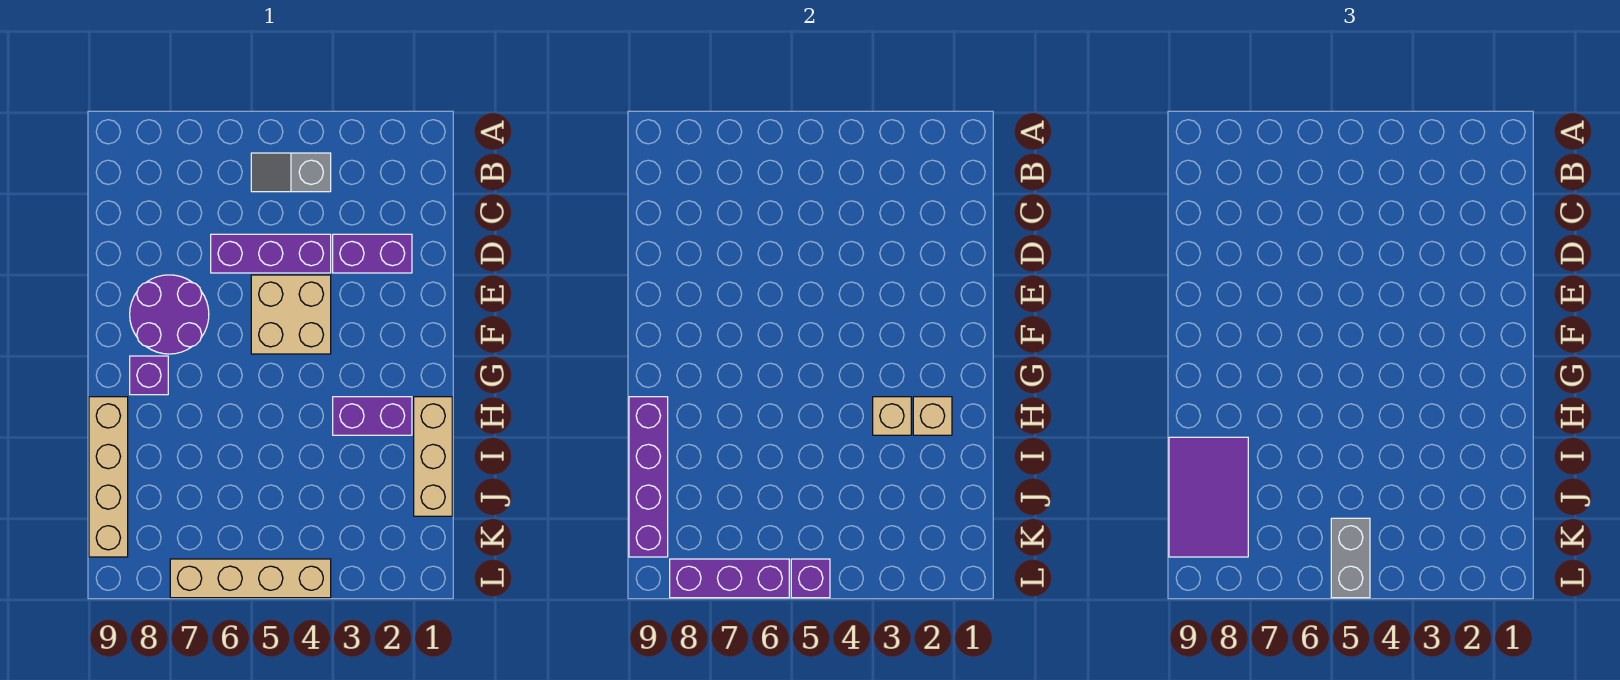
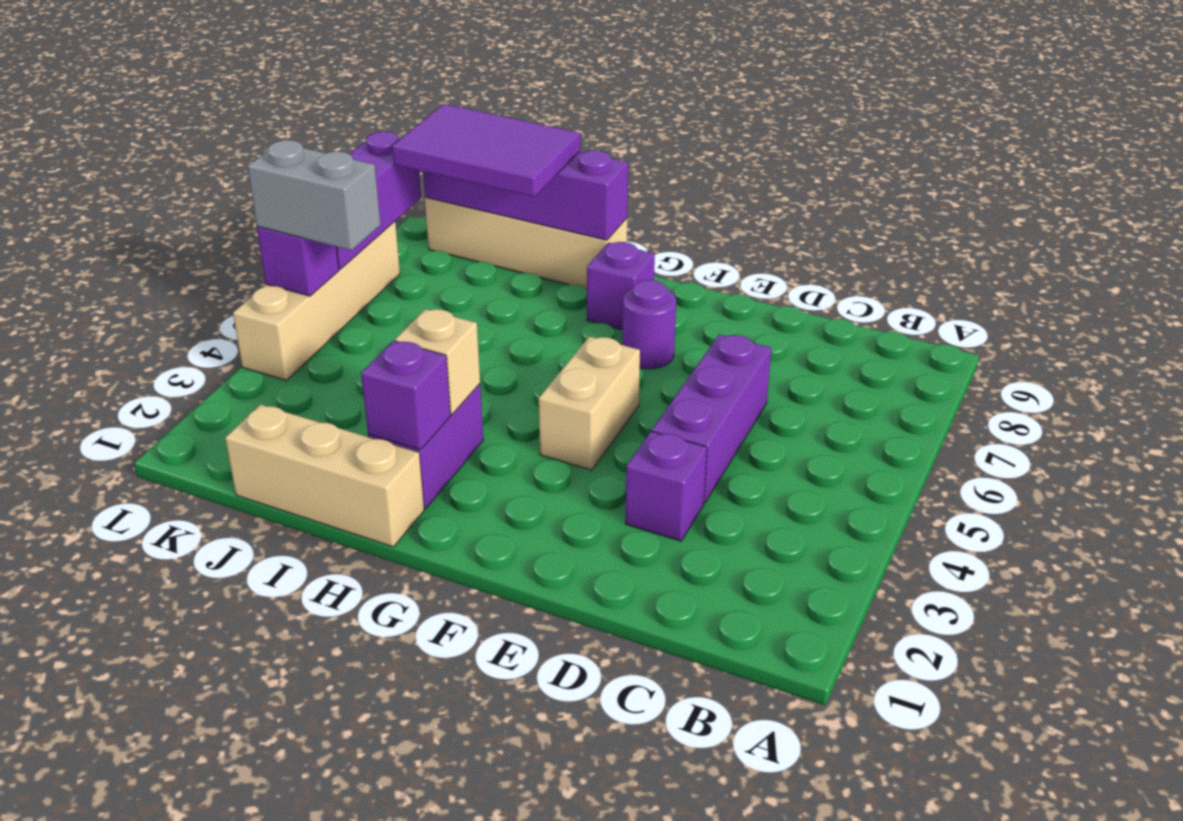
grey 1x2 slope [251,153,331,192] -> none
purple 1x2 brick [333,234,412,273] -> purple 1x1 brick [625,432,707,541]
tan 2x2 brick [251,275,331,354] -> tan 1x2 brick [539,337,640,470]
purple 2x2 round brick [130,275,209,354] -> purple 1x1 round brick [622,280,676,369]
tan 1x1 brick [913,397,952,435] -> purple 1x1 brick [361,341,451,450]

